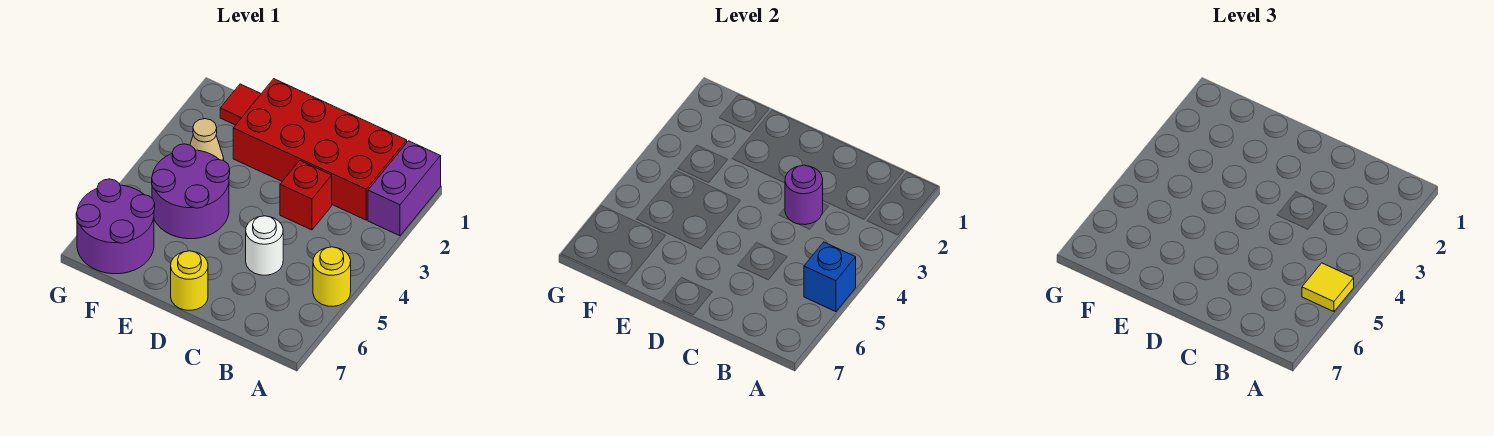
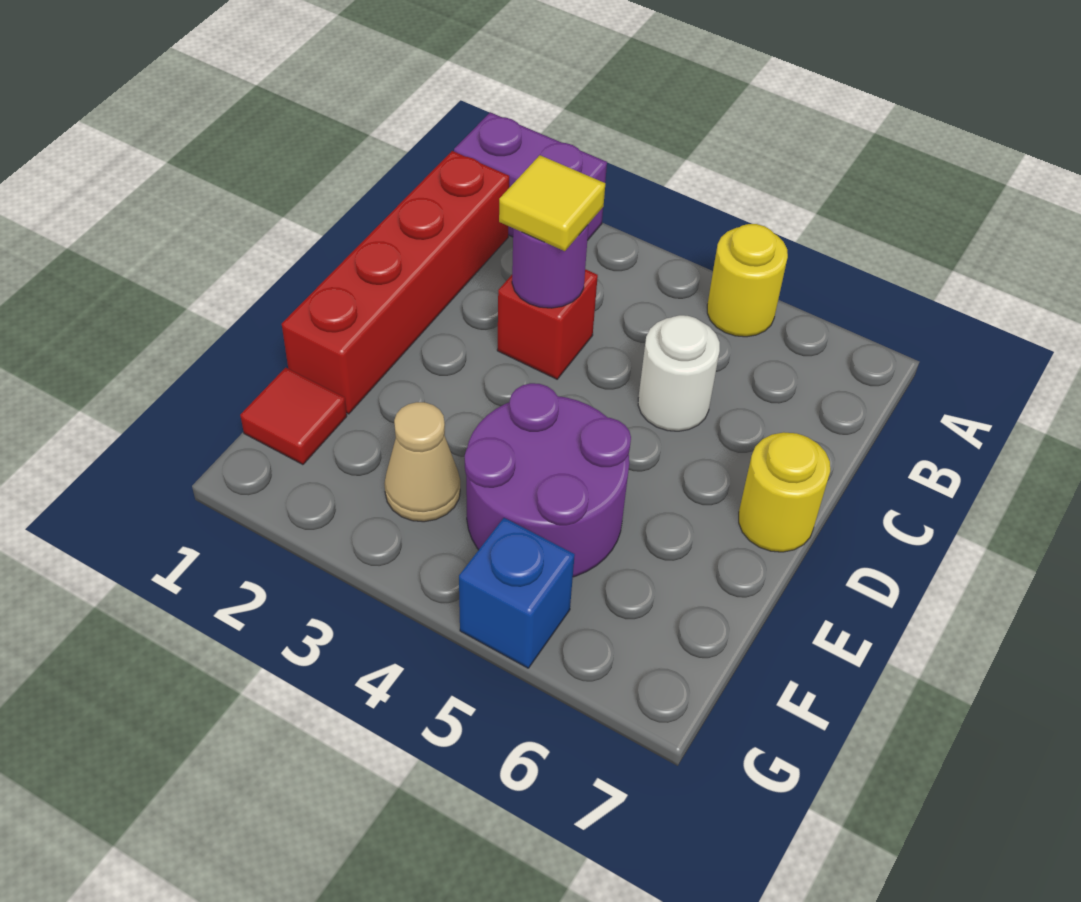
blue 1x1 brick [804,242,856,312] -> blue 1x1 brick moved to [459,518,575,668]
yellow 1x1 tile [1302,263,1354,312] -> yellow 1x1 tile moved to [499,155,605,251]
red 2x4 brick [233,79,407,220] -> red 1x4 brick [282,151,509,414]
purple 2x2 round brick [76,179,155,274] -> none

